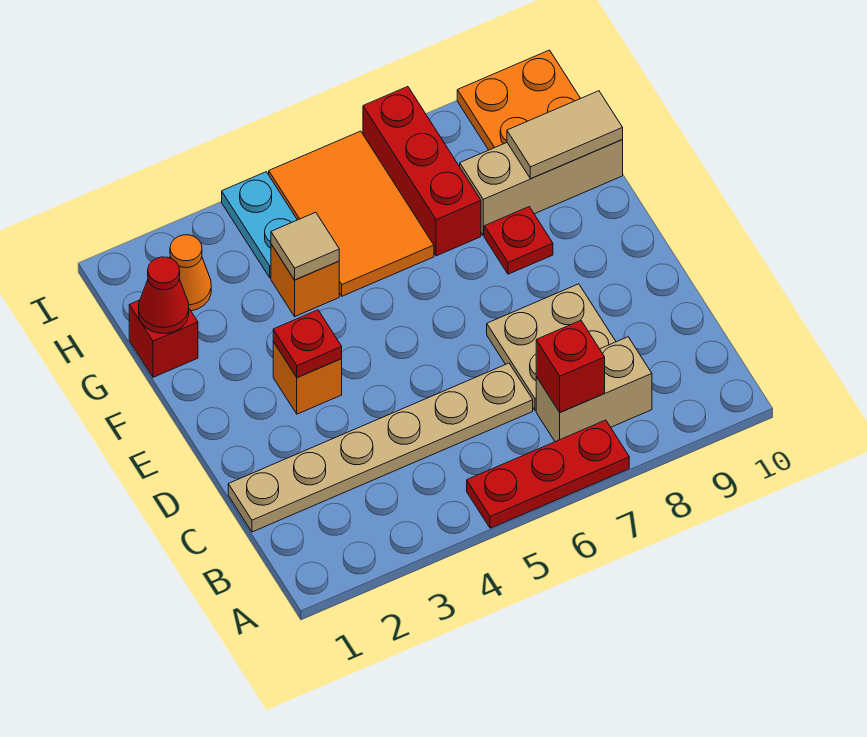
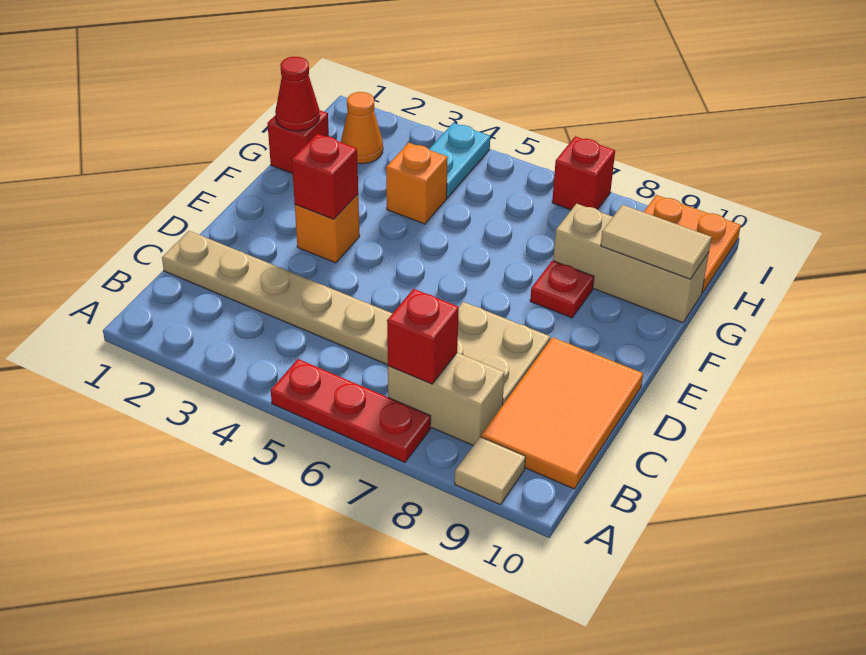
red 1x1 plate [273,310,342,378] -> red 1x1 brick [292,134,358,219]
tan 1x1 tile [271,212,339,280] -> tan 1x1 tile moved to [455,437,526,505]
orange 2x3 tile [269,131,434,296] -> orange 2x3 tile moved to [481,337,643,489]
red 1x3 brick [363,87,481,256] -> red 1x1 brick [552,136,615,210]

